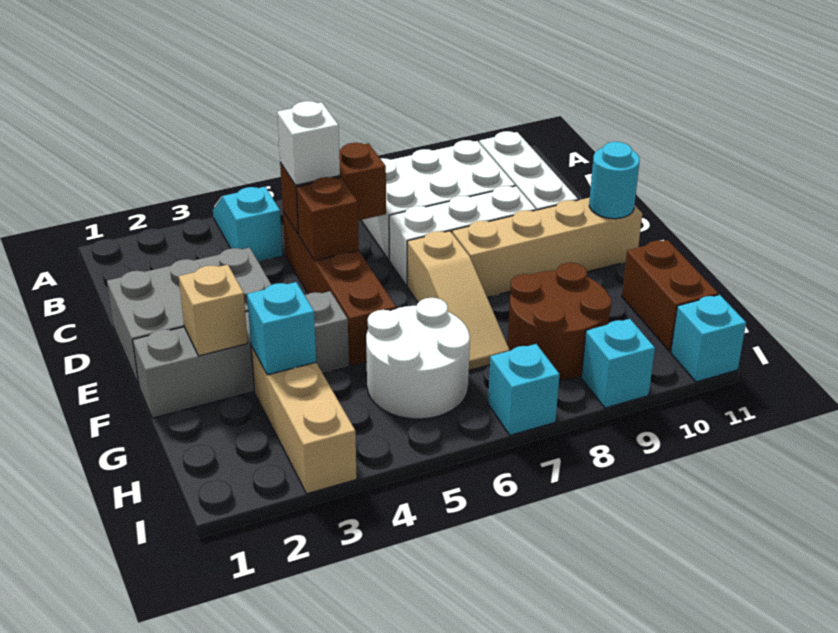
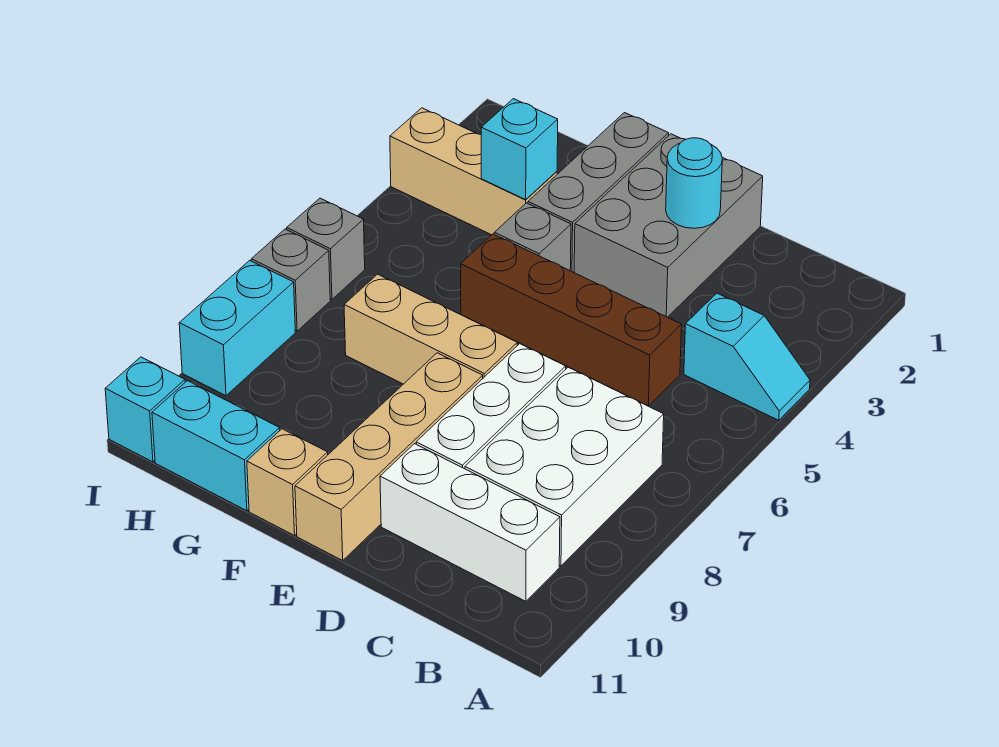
brown 1x2 brick [280,143,386,234] -> none
white 1x1 brick [277,101,340,185] -> none
brown 1x1 brick [296,177,359,261] -> none
tan 1x3 slope [407,231,510,370] -> tan 1x3 brick [344,274,517,384]
cyan 1x1 round brick [589,142,640,219] -> cyan 1x1 round brick moved to [666,138,722,228]
tan 1x1 brick [179,265,248,356] -> tan 1x1 brick moved to [247,429,328,536]
white 2x2 round brick [366,298,470,419] -> none
brown 2x2 round brick [507,263,612,379] -> none
brown 1x2 brick [622,240,718,352] -> cyan 1x2 brick [152,381,280,511]
none -> grey 1x1 brick [287,198,365,299]
cyan 1x1 brick [488,344,560,435] -> grey 1x1 brick [251,229,330,331]
cyan 1x1 brick [581,319,655,408] -> cyan 1x2 brick [179,260,295,396]

